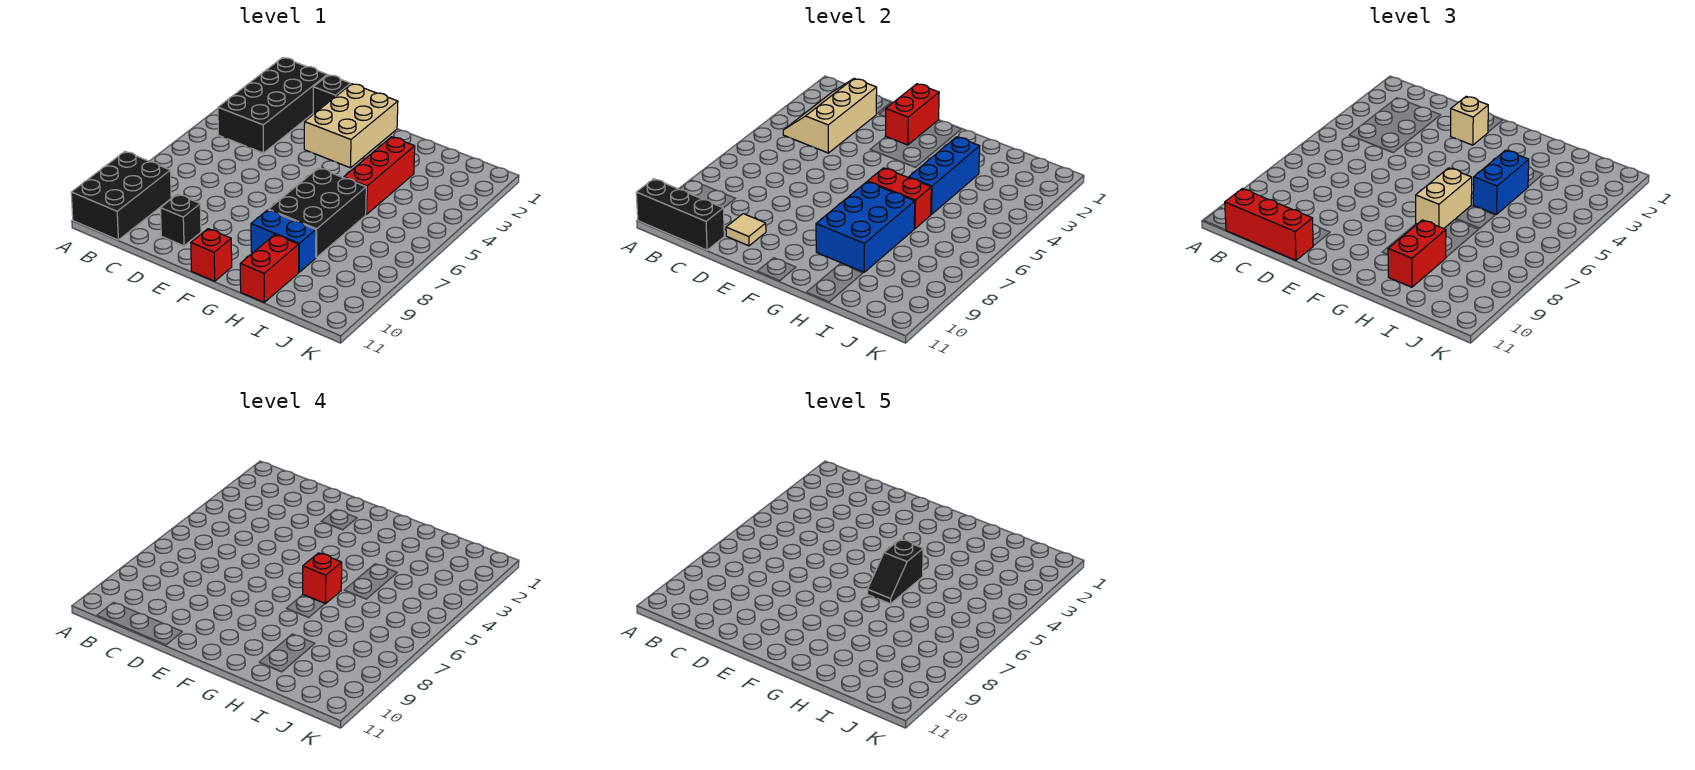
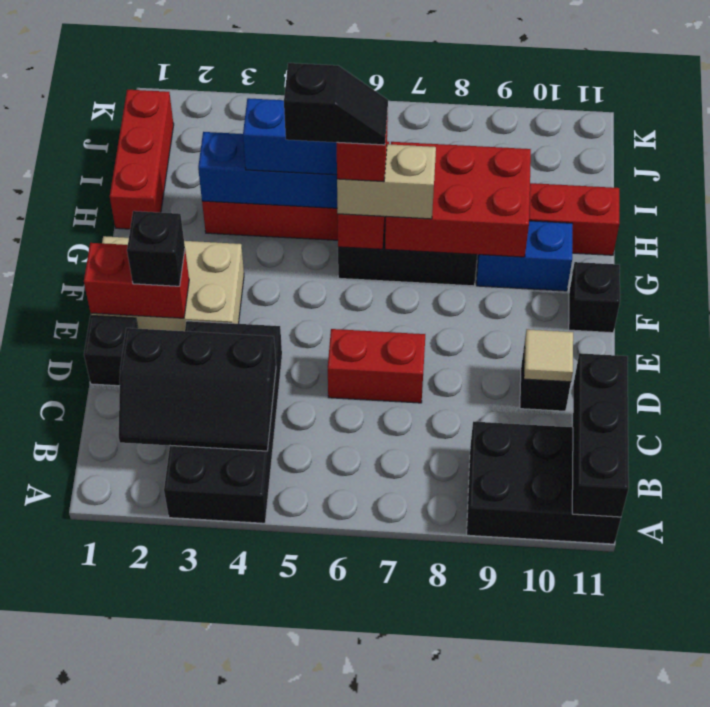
black 2x4 brick [218,58,327,153] -> black 2x4 brick turned to [164,321,282,523]
tan 2x3 slope [783,79,877,153] -> black 2x3 slope [119,328,276,451]
red 1x3 brick [1225,189,1313,260] -> red 1x3 brick moved to [110,90,174,229]
tan 1x1 brick [1451,96,1488,145] -> black 1x1 brick [127,211,185,286]
red 1x1 brick [191,229,232,281] -> black 1x1 brick [569,262,620,333]
blue 2x3 brick [816,182,915,272] -> red 2x3 brick [385,142,531,257]
blue 1x2 brick [251,210,316,272] -> blue 1x2 brick turned to [477,221,573,291]
red 1x2 brick [1388,220,1446,287] -> red 1x2 brick moved to [328,329,425,403]

